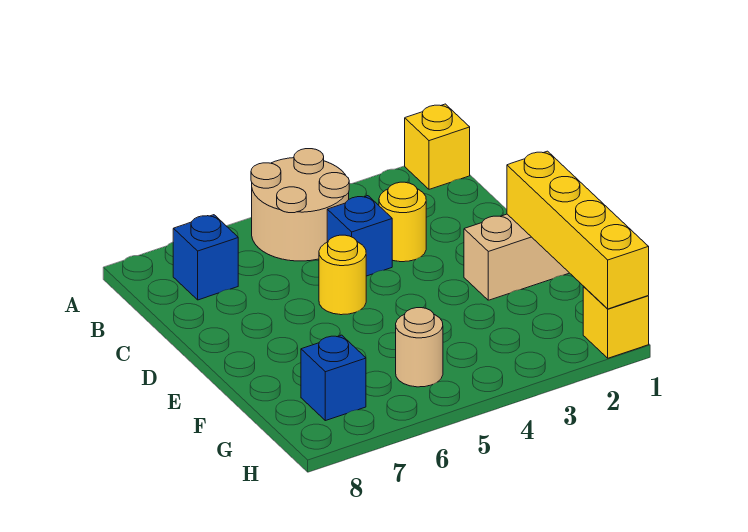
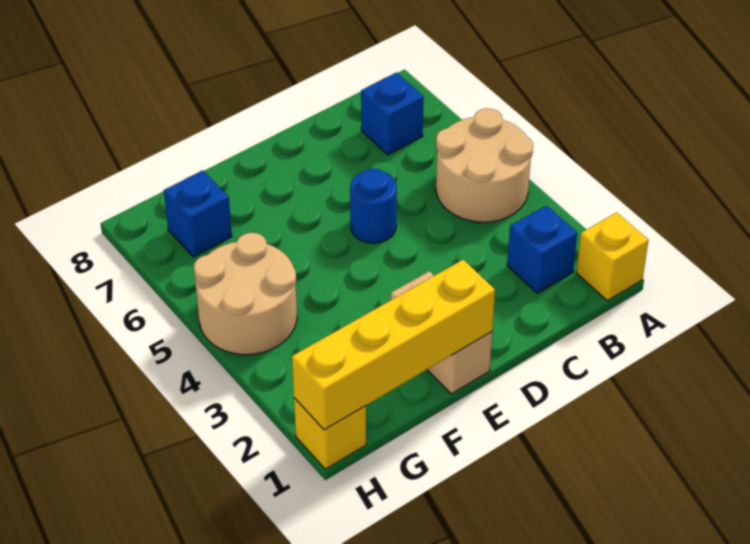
yellow 1x1 round brick [379,182,426,262] -> none
blue 1x1 brick [327,196,392,276] -> blue 1x1 brick moved to [507,205,577,293]
yellow 1x1 round brick [319,235,366,315] -> blue 1x1 round brick [350,169,397,243]
tan 1x1 round brick [396,308,443,387] -> tan 2x2 round brick [194,233,297,355]

